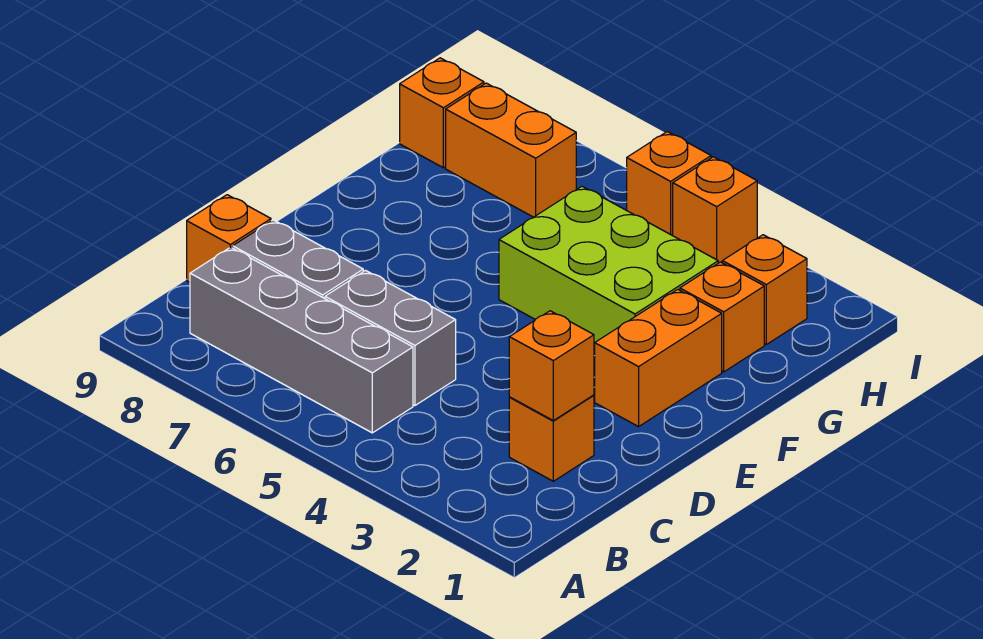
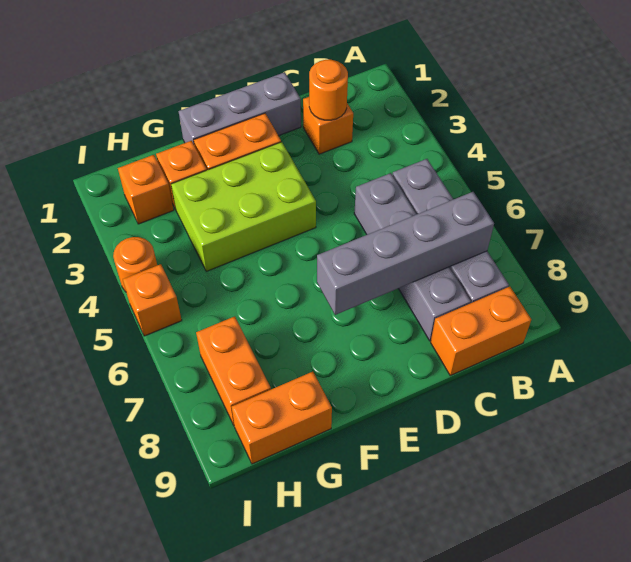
none -> grey 1x4 brick [317,192,494,315]
orange 1x1 brick [509,311,594,421] -> orange 1x1 round brick [309,59,348,120]
orange 1x1 brick [187,195,271,282] -> orange 1x2 brick [431,287,531,376]
none -> grey 1x3 brick [178,72,301,144]
lime 2x3 brick [499,186,718,352] -> lime 2x3 brick turned to [171,142,316,271]
orange 1x1 brick [400,58,484,168] -> orange 1x2 brick [232,372,332,464]
orange 1x1 brick [673,157,757,263] -> orange 1x1 round brick [113,237,157,292]

